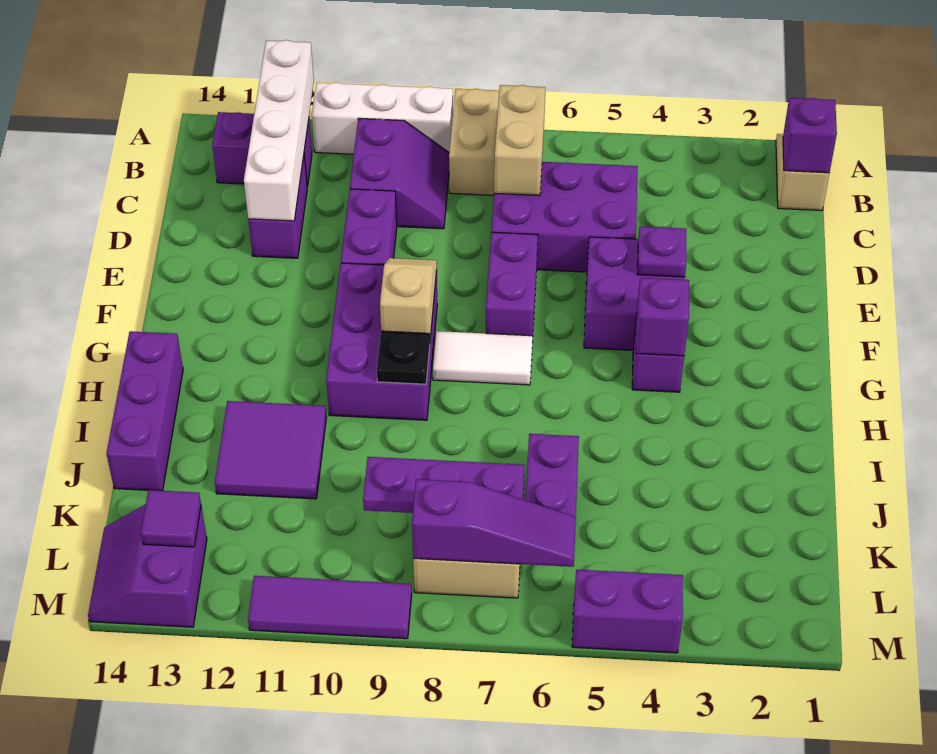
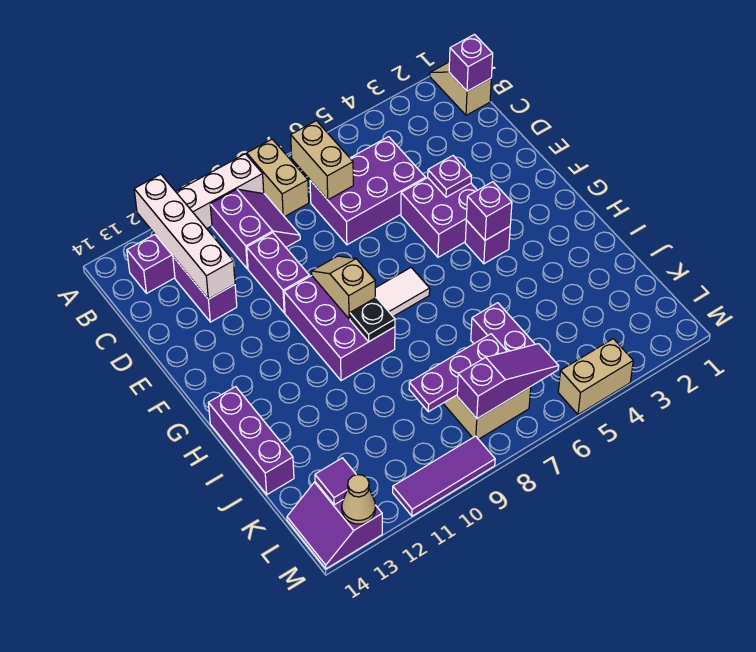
purple 1x2 brick [486,232,538,343] -> none
purple 2x2 tile [215,401,327,499] -> none
purple 1x2 brick [572,570,683,653] -> tan 1x2 brick [558,339,633,415]
none -> tan 1x1 cone [342,475,376,524]

